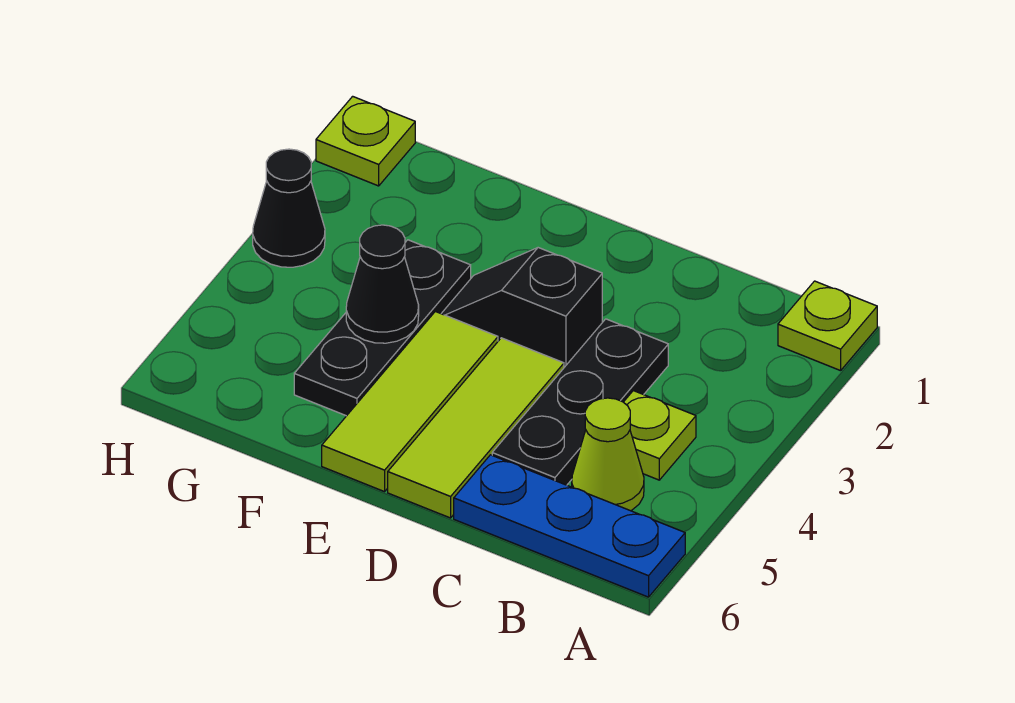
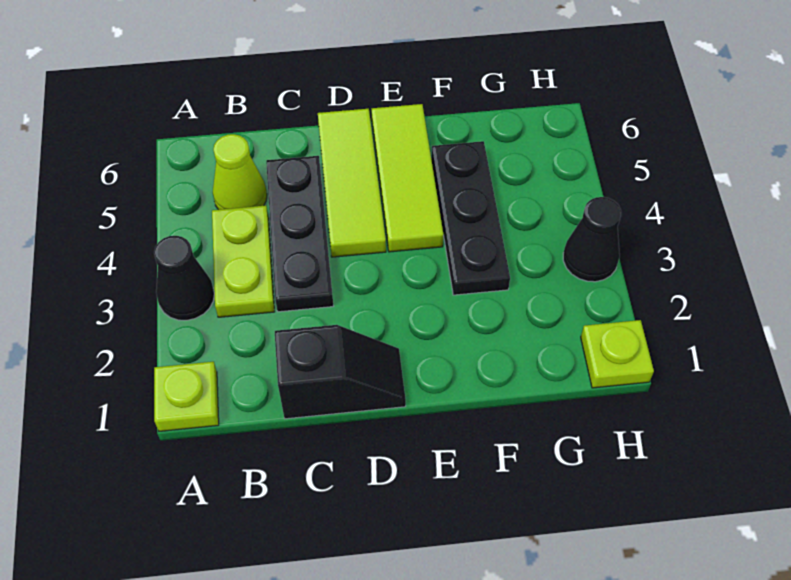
blue 1x3 plate [454,455,685,597] -> none
lime 1x1 plate [624,391,696,480] -> lime 1x2 plate [212,205,274,317]
black 1x2 slope [441,248,602,367] -> black 1x2 slope moved to [275,325,406,419]
black 1x1 cone [346,225,419,343] -> black 1x1 cone moved to [154,236,214,320]

